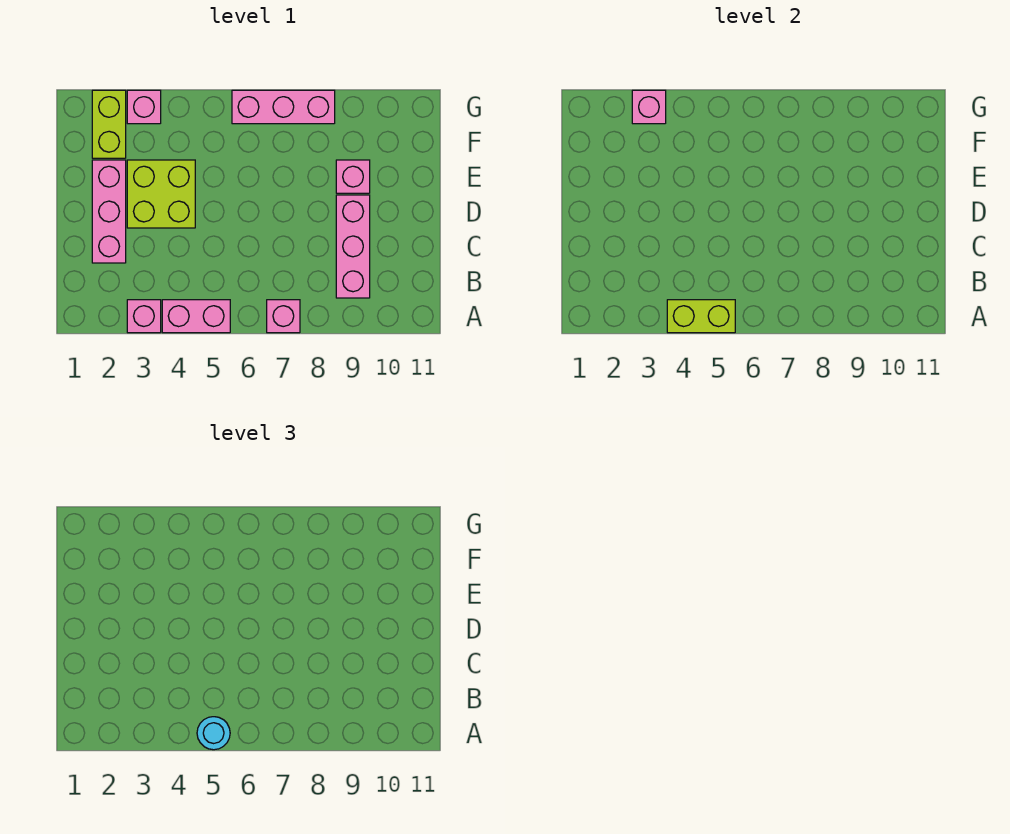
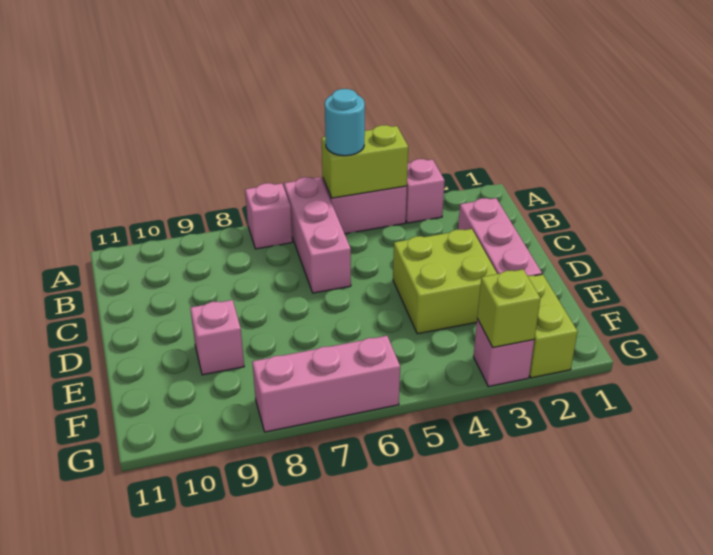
pink 1x3 brick [336,195,370,298] -> pink 1x3 brick moved to [284,177,351,293]
pink 1x1 brick [632,90,666,124] -> lime 1x1 brick [477,269,540,347]

